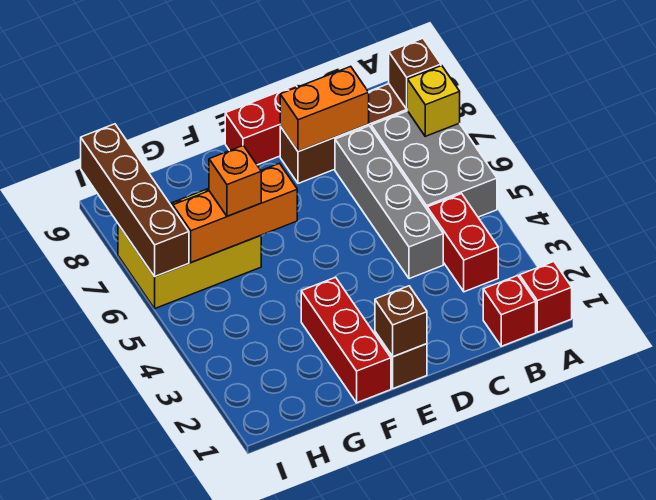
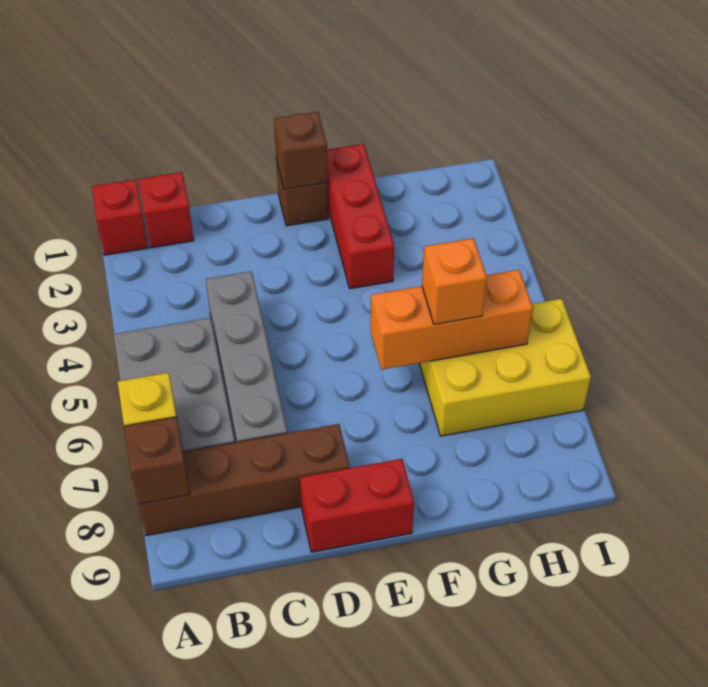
red 1x2 brick [427,194,498,292] -> none
orange 1x2 brick [280,66,369,152] -> none
brown 1x4 brick [81,124,189,277] -> none

